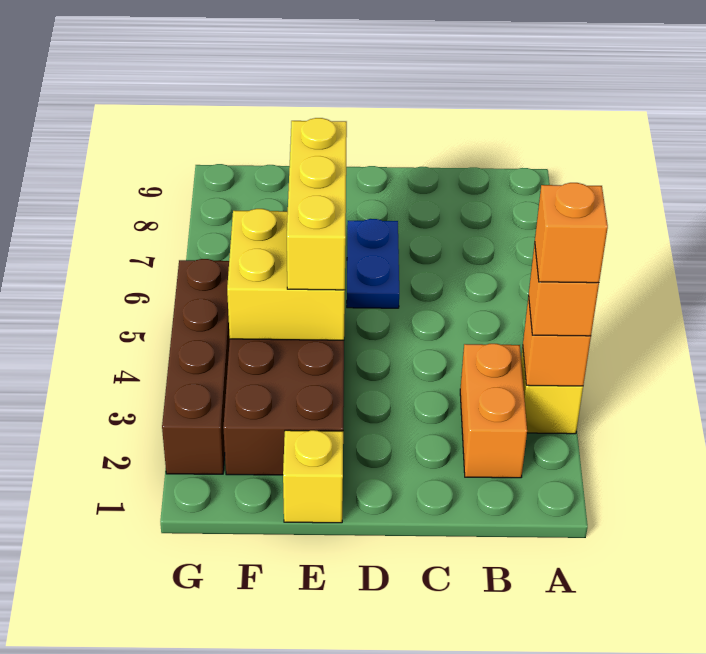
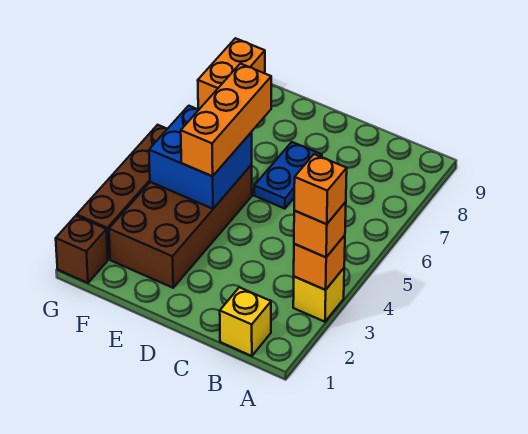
orange 1x2 brick [460,344,527,478] -> orange 1x2 brick moved to [198,38,265,110]
yellow 1x1 brick [283,430,343,523] -> yellow 1x1 brick moved to [220,287,271,356]
yellow 2x2 brick [227,209,345,340] -> blue 2x2 brick [149,106,252,209]
yellow 1x3 brick [287,118,347,290] -> orange 1x3 brick [181,64,271,176]
none -> brown 1x1 brick [56,216,108,283]

